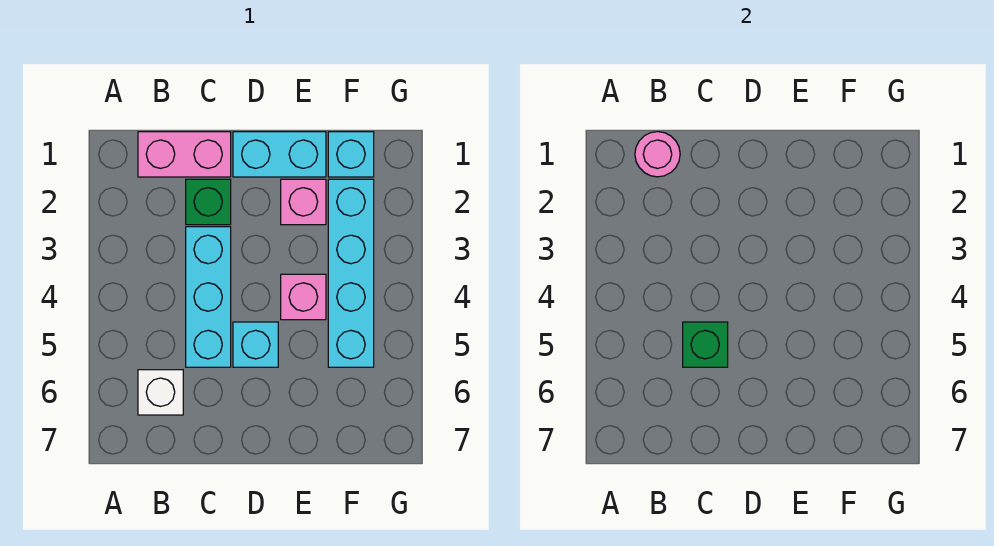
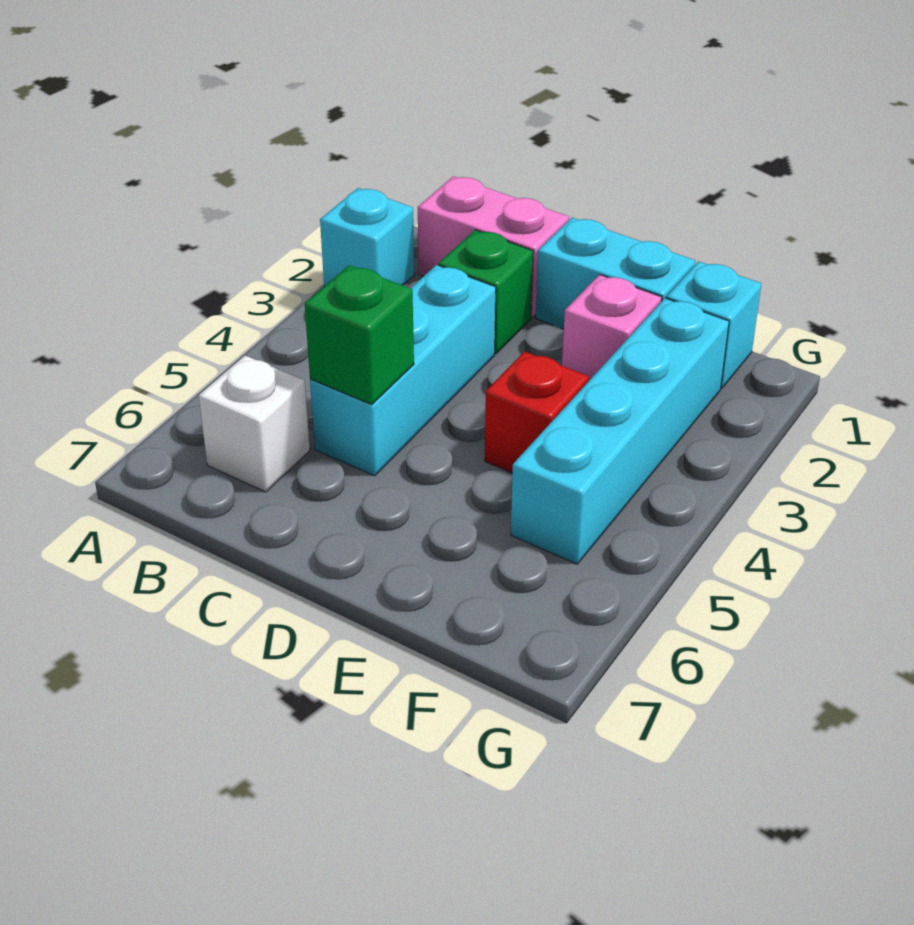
pink 1x1 round brick [635,132,680,177] -> none
cyan 1x1 brick [233,322,278,367] -> cyan 1x1 brick moved to [320,188,414,286]
pink 1x1 brick [281,274,326,320] -> red 1x1 brick [485,352,589,473]

